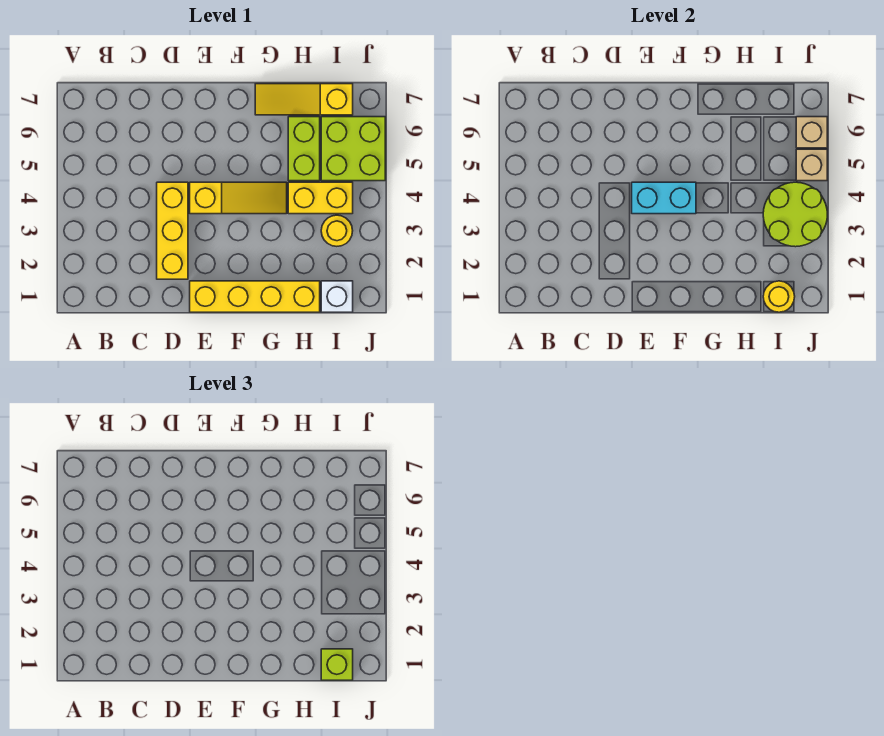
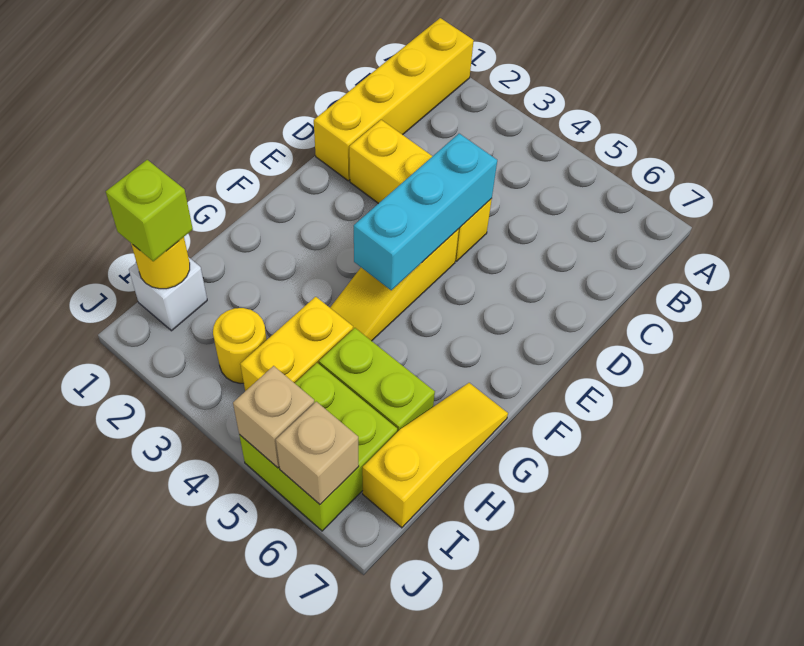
yellow 1x4 brick [190,281,320,312] -> yellow 1x4 brick moved to [314,18,474,181]
cyan 1x2 brick [632,182,696,214] -> cyan 1x3 brick [354,134,497,290]
lime 2x2 round brick [763,182,827,247] -> none

